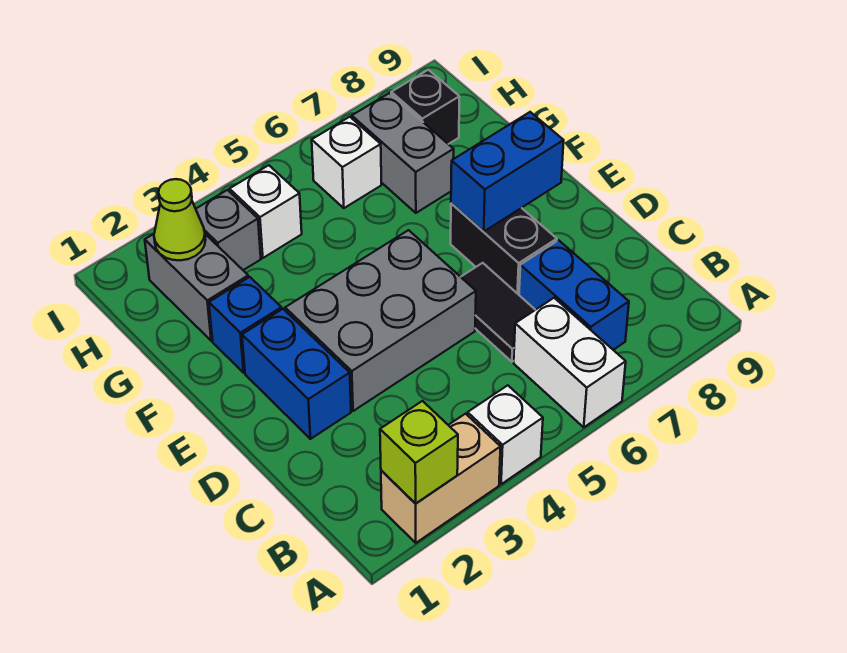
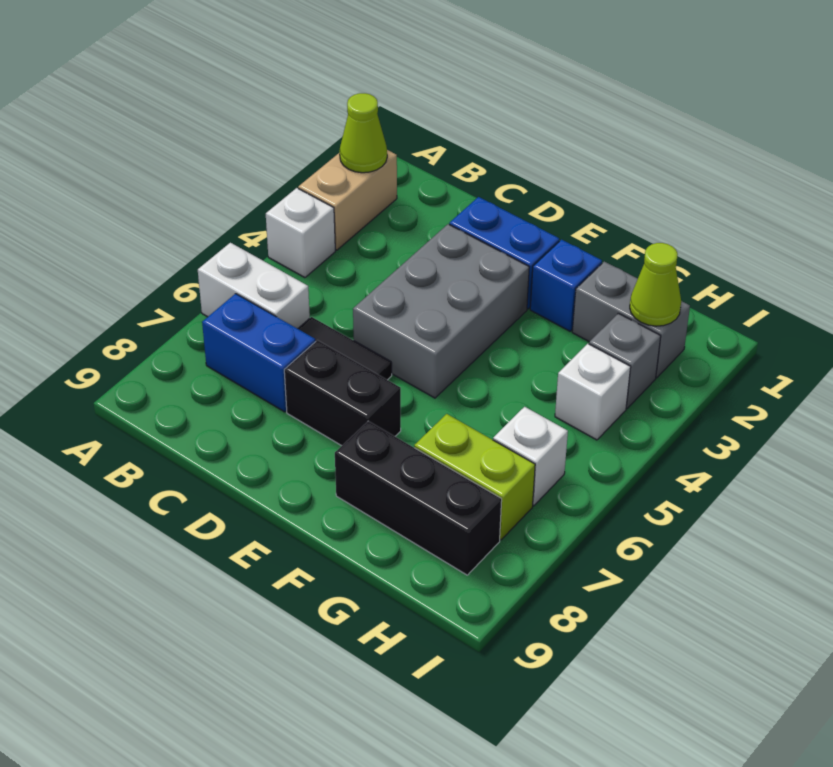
lime 1x1 brick [380,401,458,504] -> lime 1x1 cone [340,93,387,173]
blue 1x2 brick [451,112,564,232] -> none
grey 1x2 brick [352,93,454,213] -> lime 1x2 brick [414,414,535,540]
black 1x1 brick [391,70,459,144] -> black 1x3 brick [335,421,502,575]

